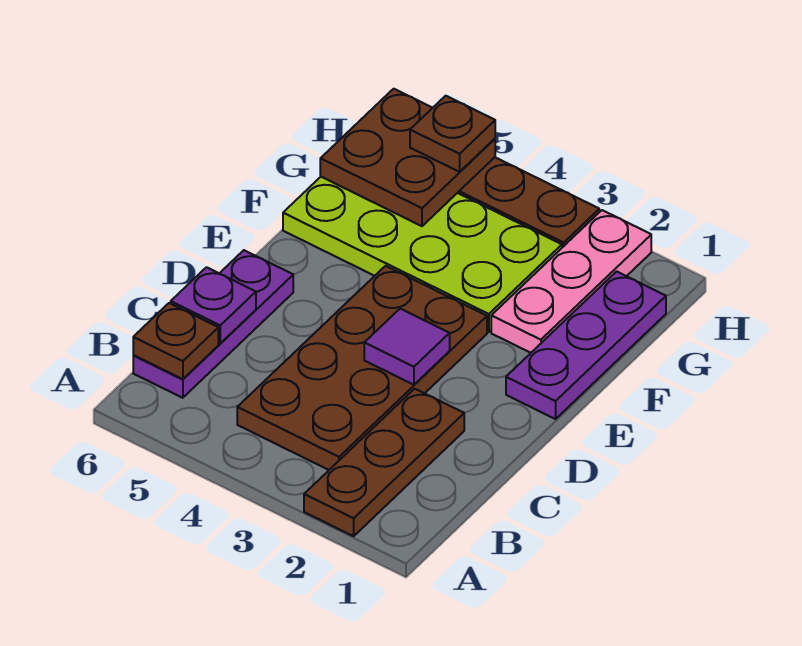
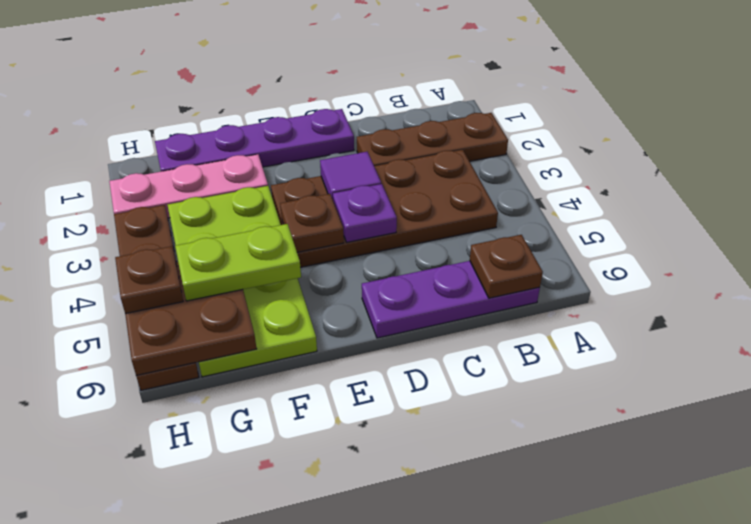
purple 1x1 plate [171,267,256,343] -> purple 1x1 plate moved to [333,184,397,242]
purple 1x3 plate [506,271,666,419] -> purple 1x4 plate [155,109,354,172]
none -> brown 1x1 plate [280,194,344,252]
none -> lime 1x2 plate [175,224,301,301]

